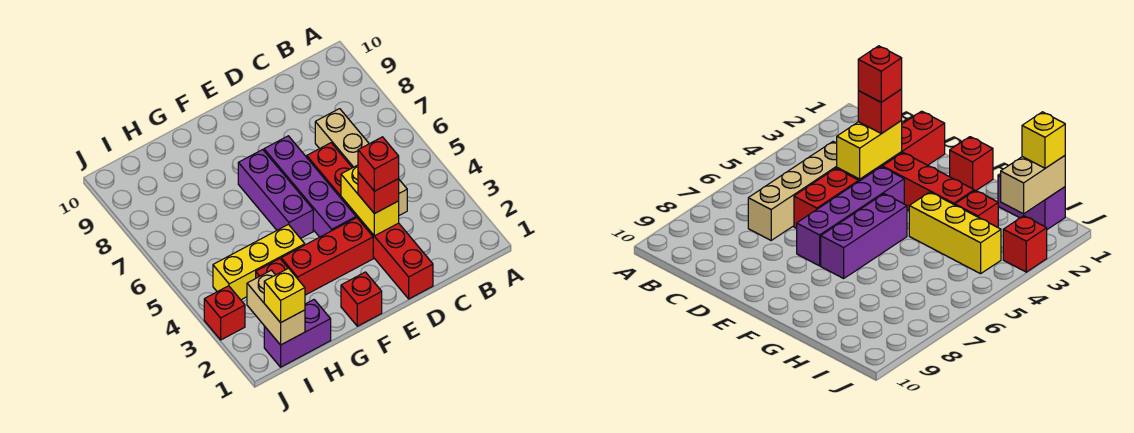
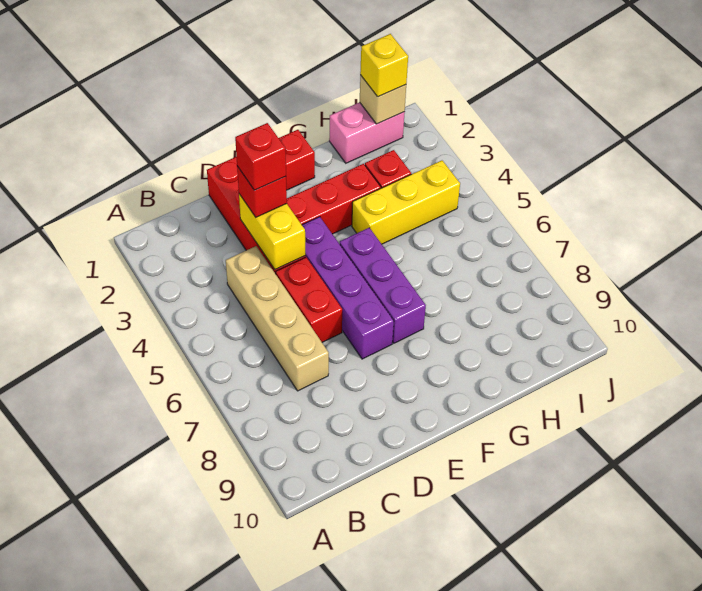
purple 1x2 brick [264,300,331,367] -> pink 1x2 brick [329,102,405,163]
tan 1x2 brick [247,270,305,345] -> tan 1x1 brick [360,75,406,124]
red 1x1 brick [204,286,245,340] -> none

